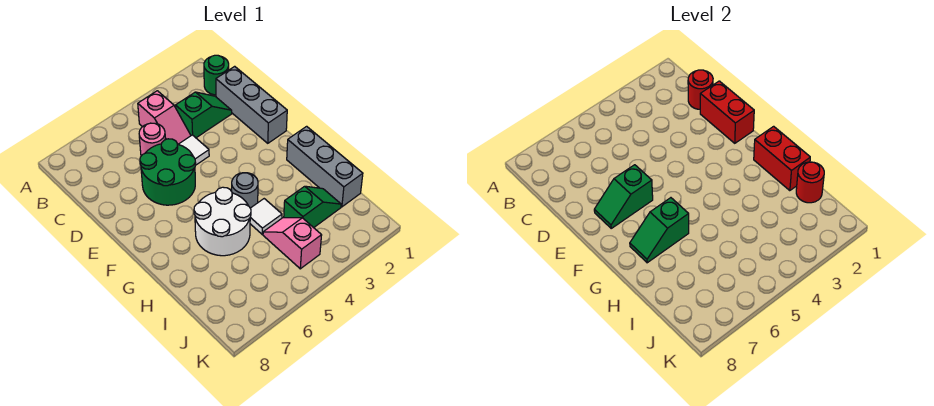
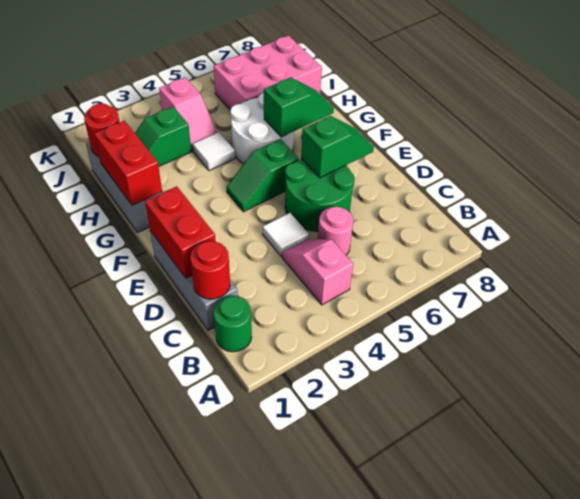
green 1x2 slope [176,92,232,138] -> green 1x2 slope moved to [226,139,299,212]
grey 1x1 round brick [232,173,258,208] -> none
none -> pink 2x3 brick [213,35,322,110]

